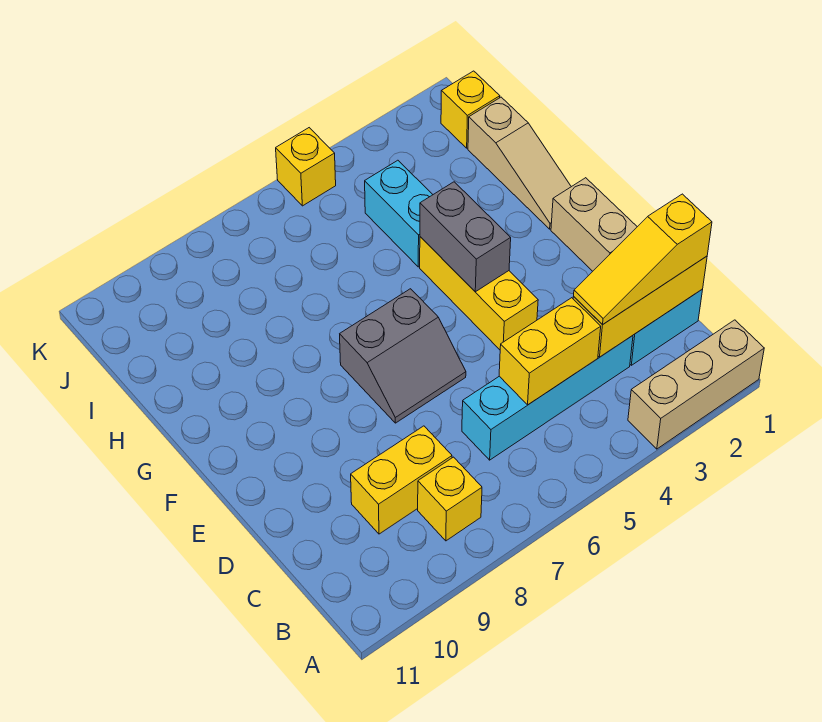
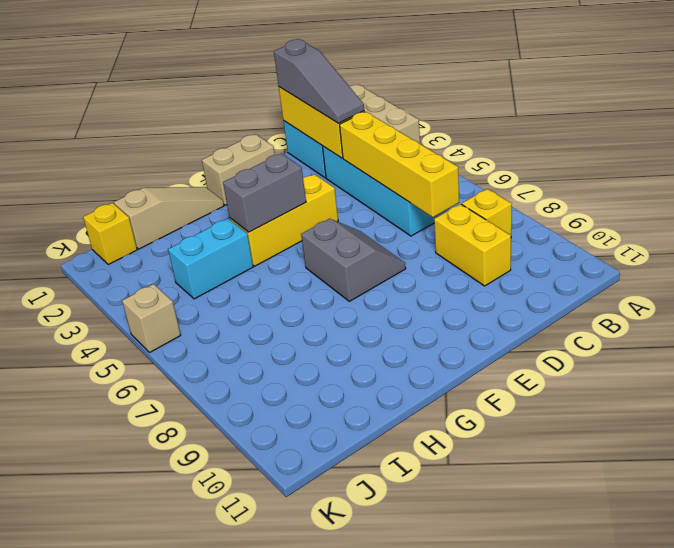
yellow 1x3 slope [574,194,712,325] -> grey 1x3 slope [274,39,364,123]
yellow 1x2 brick [499,298,601,405] -> yellow 1x4 brick [340,112,459,217]
yellow 1x1 brick [276,128,336,206] -> tan 1x1 brick [122,284,181,352]

